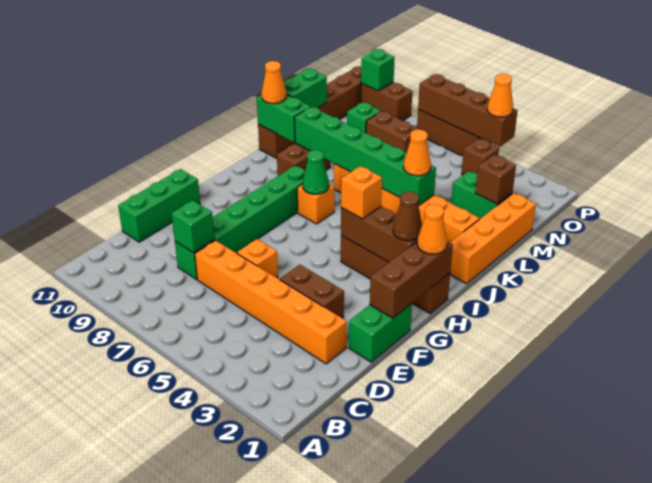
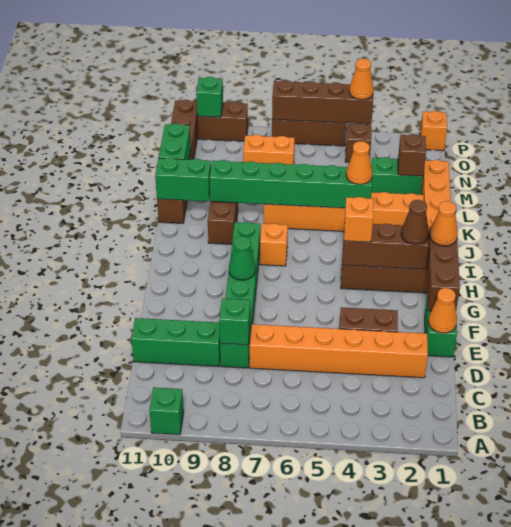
green 1x3 brick [118,169,200,242] -> green 1x3 brick turned to [131,318,220,367]
orange 1x1 brick [237,239,278,278] -> orange 1x1 brick moved to [420,111,447,151]
green 1x1 cone [303,150,329,194] -> green 1x1 cone moved to [229,236,256,280]
orange 1x1 cone [262,61,286,104] -> orange 1x1 cone moved to [428,288,457,333]
brown 1x2 brick [366,111,420,153] -> orange 1x2 brick [243,135,295,164]
green 1x1 brick [347,102,381,133] -> green 1x1 brick moved to [149,387,184,435]

